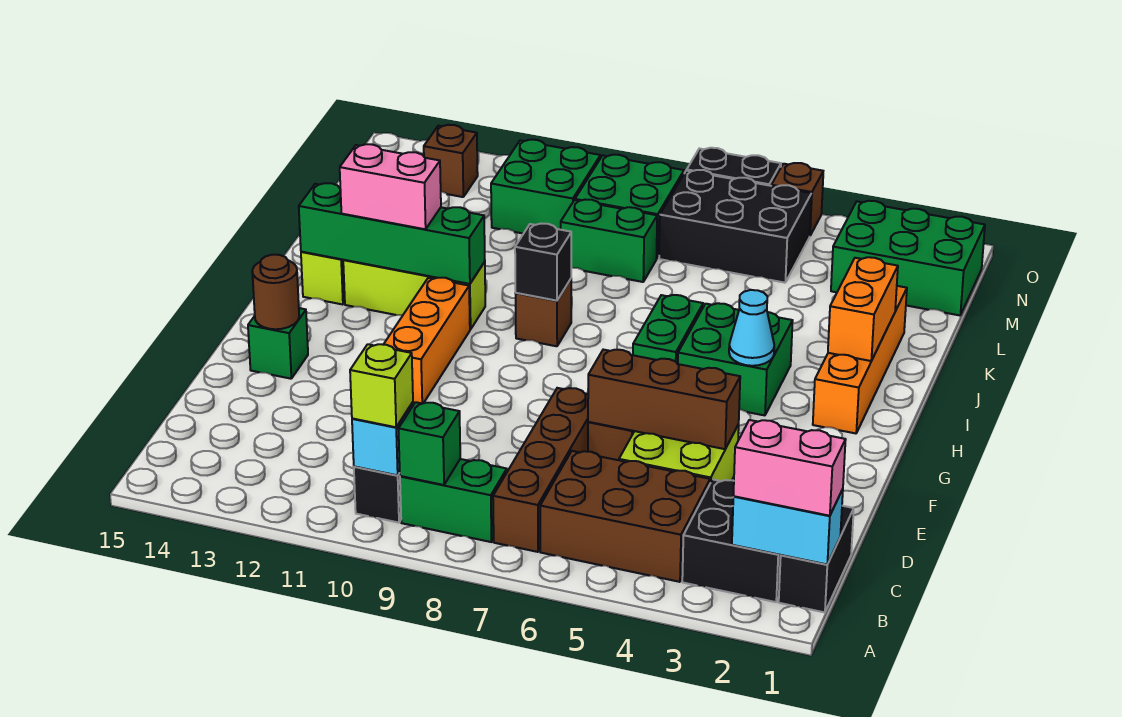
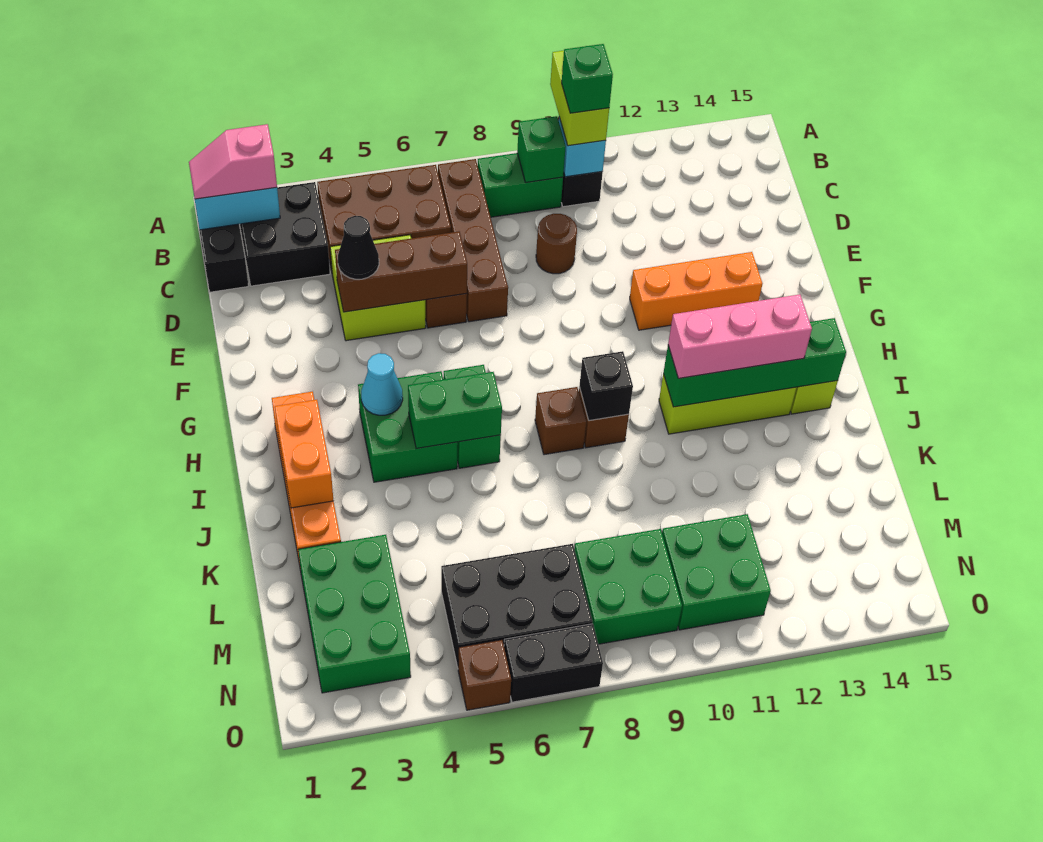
pink 1x2 brick [733,420,846,516] -> pink 1x2 slope [189,124,277,199]
lime 1x1 brick [350,344,413,427] -> lime 1x2 brick [550,51,609,146]
none -> black 1x1 cone [338,216,379,279]
orange 1x3 brick [383,278,470,404] -> orange 1x3 brick turned to [630,252,762,330]
green 1x1 brick [248,308,308,379] -> green 1x1 brick moved to [562,44,613,113]
brown 1x1 round brick [252,255,299,329] -> brown 1x1 round brick moved to [536,214,577,274]
pink 1x2 brick [340,144,441,229] -> pink 1x3 brick [668,294,812,378]
green 1x2 brick [561,200,657,282] -> green 1x2 brick moved to [408,372,502,449]
green 2x3 brick [831,201,985,315] -> green 2x3 brick turned to [298,535,411,693]
brown 1x1 brick [424,125,478,197] -> brown 1x1 brick moved to [535,387,586,455]

